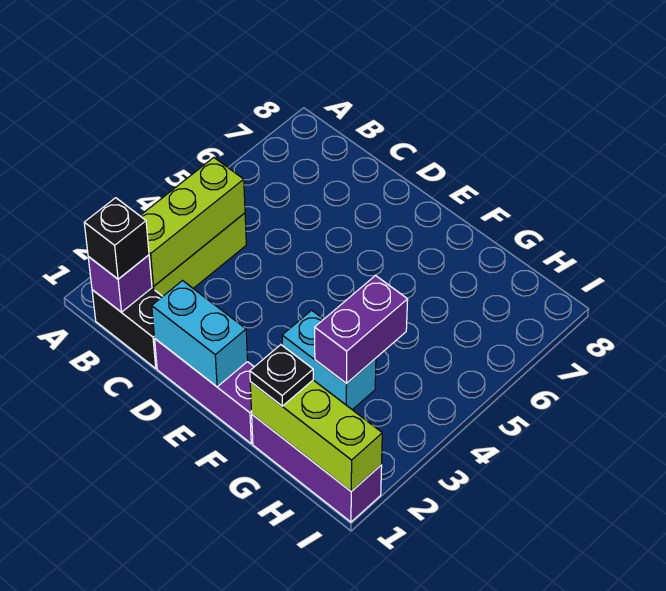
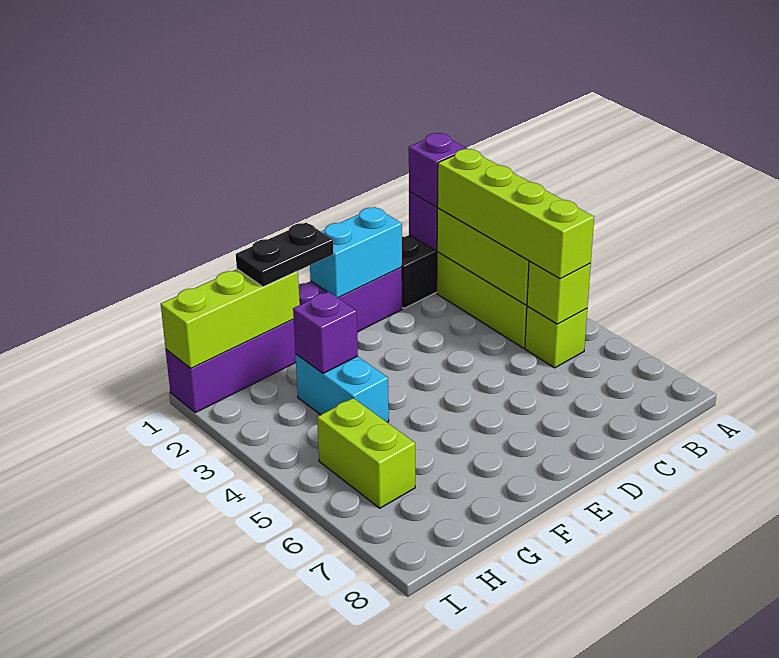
black 1x1 brick [84,198,149,279] -> purple 1x1 brick [409,133,467,207]
none -> lime 1x4 brick [437,149,594,279]
none -> lime 1x1 brick [525,306,587,368]
none -> lime 1x1 brick [527,261,591,324]
cyan 1x2 brick [282,310,376,410] -> cyan 1x2 brick turned to [295,354,389,422]
black 1x1 plate [250,345,313,406] -> black 1x2 plate [236,223,334,287]
purple 1x2 brick [315,276,408,384] -> purple 1x1 brick [293,292,358,374]
none -> lime 1x2 brick [317,398,415,508]

